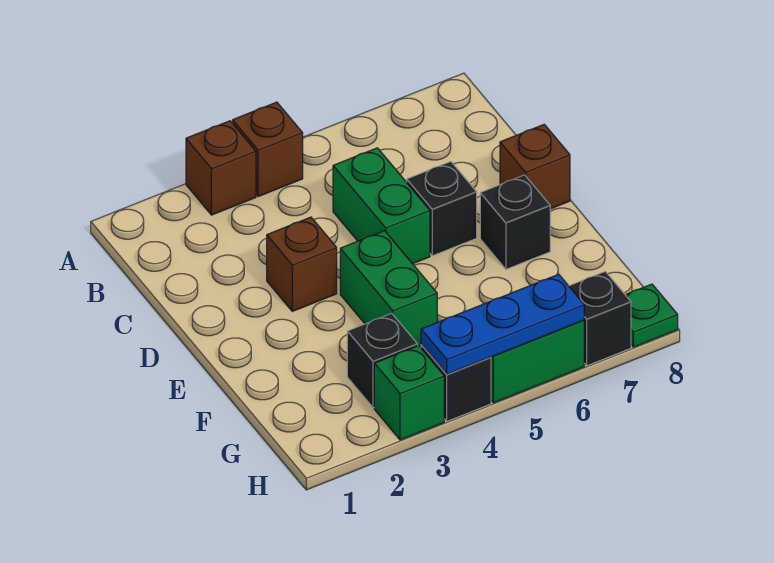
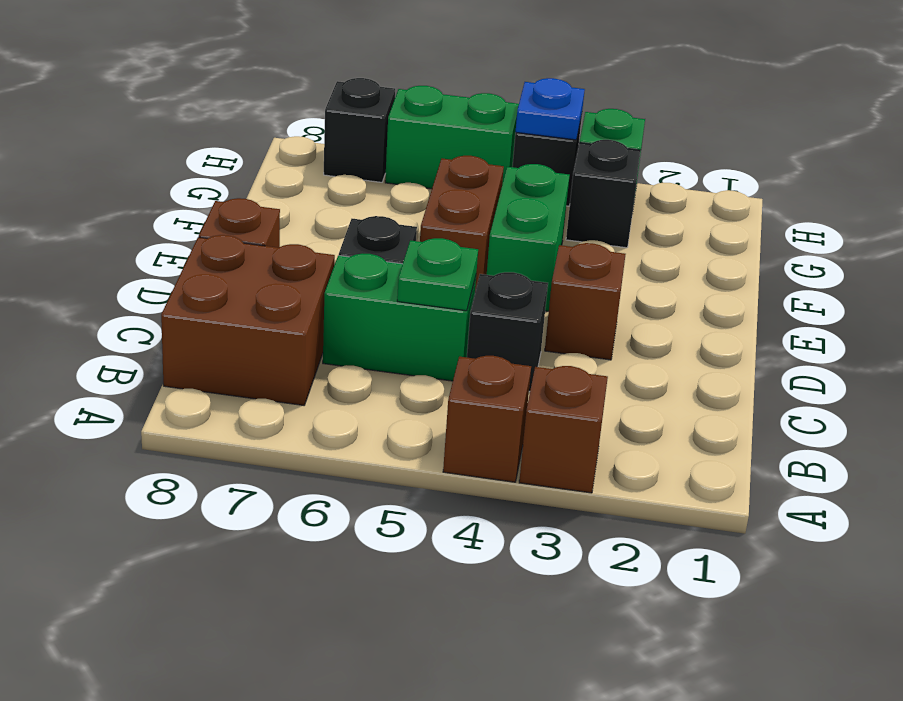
none -> brown 2x2 brick [161,235,335,405]
green 1x2 brick [333,148,430,264] -> green 1x2 brick turned to [323,253,476,381]
none -> brown 1x2 brick [420,156,504,291]
black 1x1 brick [480,175,550,269] -> black 1x1 brick moved to [467,272,548,391]
blue 1x3 plate [421,274,584,374] -> blue 1x1 plate [516,78,585,140]
green 1x1 plate [626,284,678,347] -> green 1x1 plate moved to [397,238,478,311]

